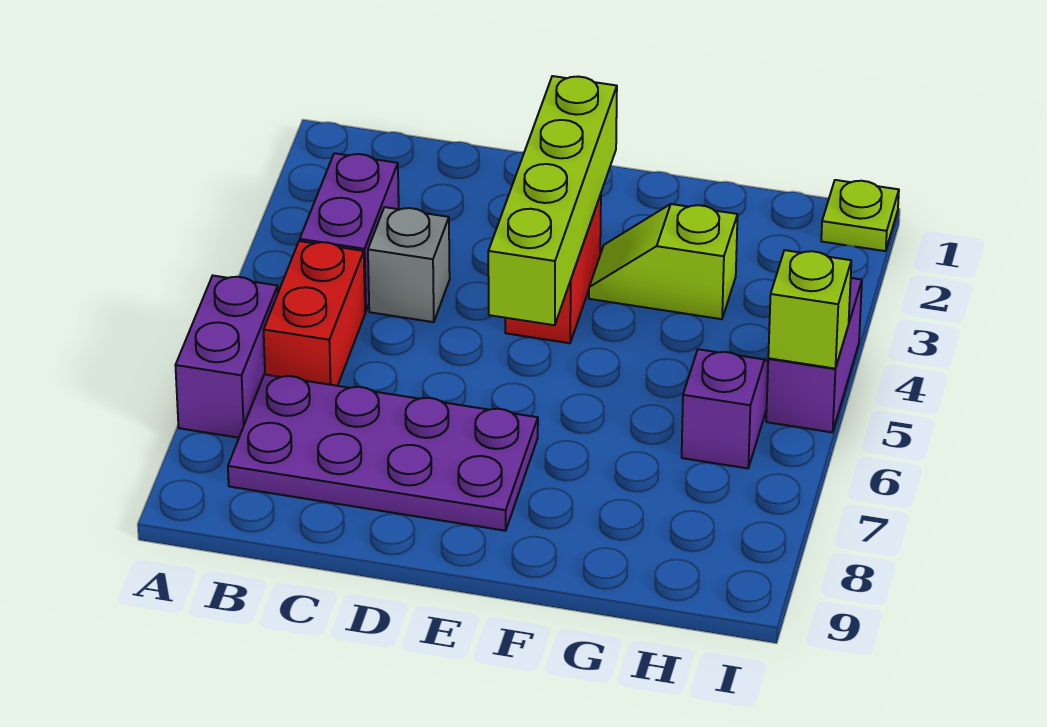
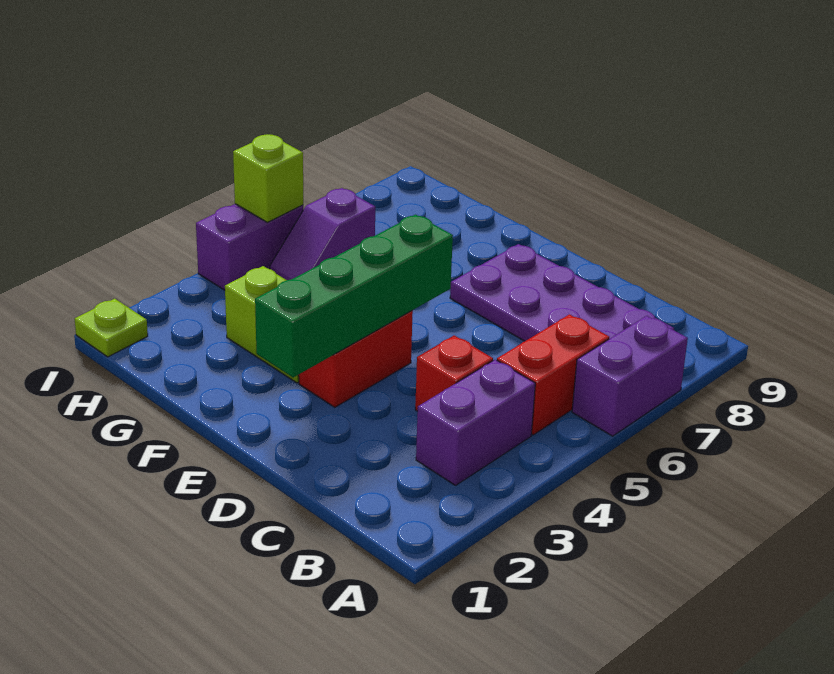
grey 1x1 brick [368,207,450,322] -> red 1x1 brick [415,335,493,411]
lime 1x4 brick [488,76,617,325] -> green 1x4 brick [255,215,453,377]

